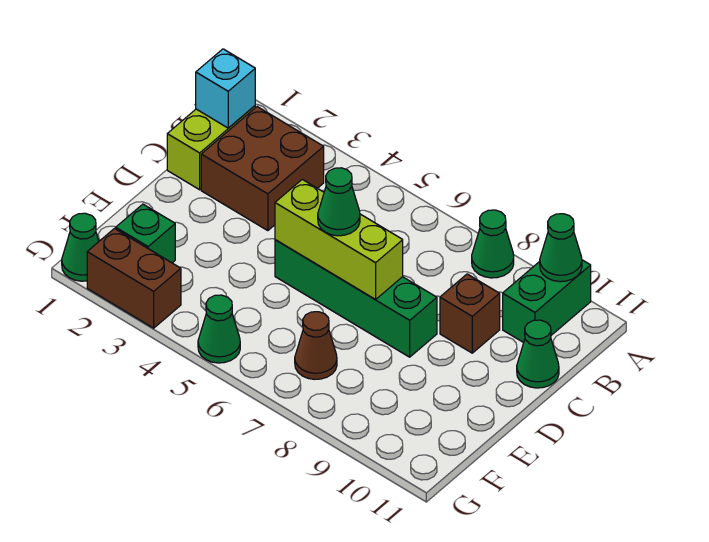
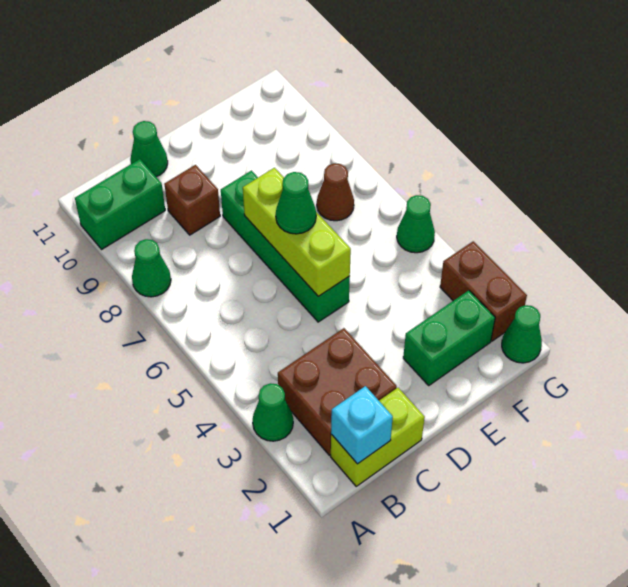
green 1x1 cone [540,214,582,282] -> green 1x1 cone moved to [253,383,293,441]
green 1x1 brick [116,204,175,263] -> green 1x2 brick [403,290,495,385]

